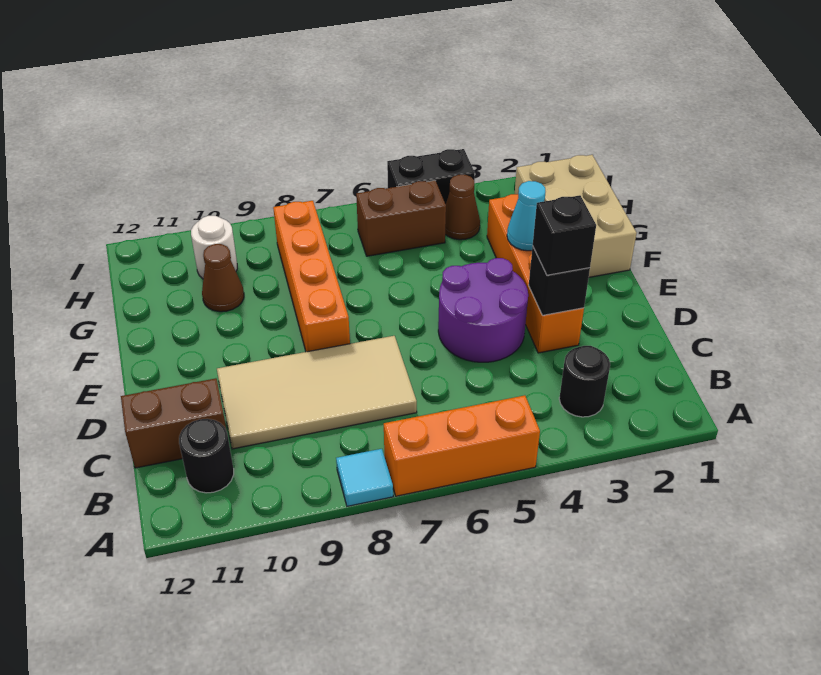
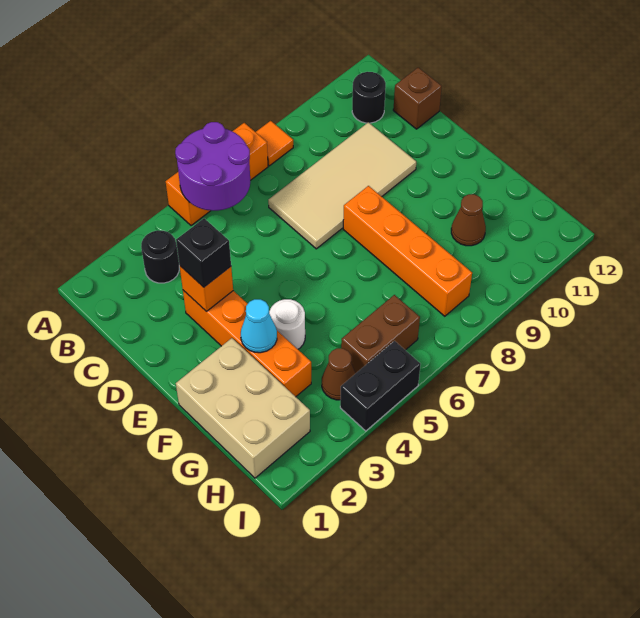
cyan 1x1 tile [336,449,393,506] -> orange 1x1 tile [256,121,293,166]
brown 1x2 brick [121,378,226,468] -> brown 1x1 brick [393,67,442,129]
black 1x1 brick [529,246,590,315] -> orange 1x1 brick [180,266,233,312]
purple 2x2 round brick [438,258,528,362] -> purple 2x2 round brick moved to [175,122,250,211]
white 1x1 round brick [191,216,237,279] -> white 1x1 round brick moved to [269,299,305,349]

